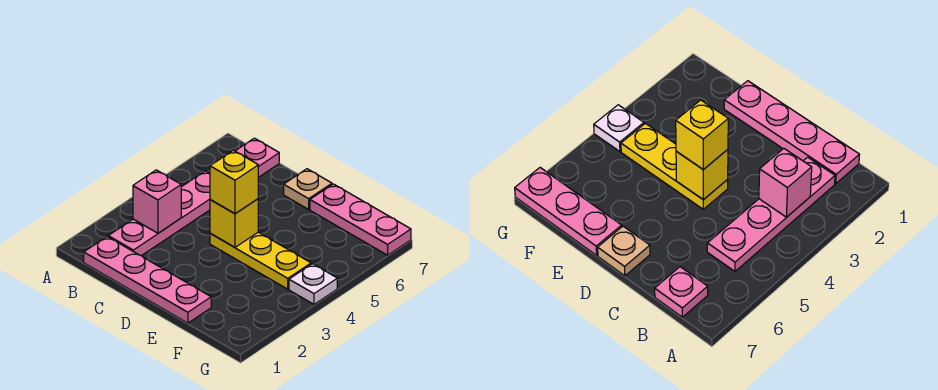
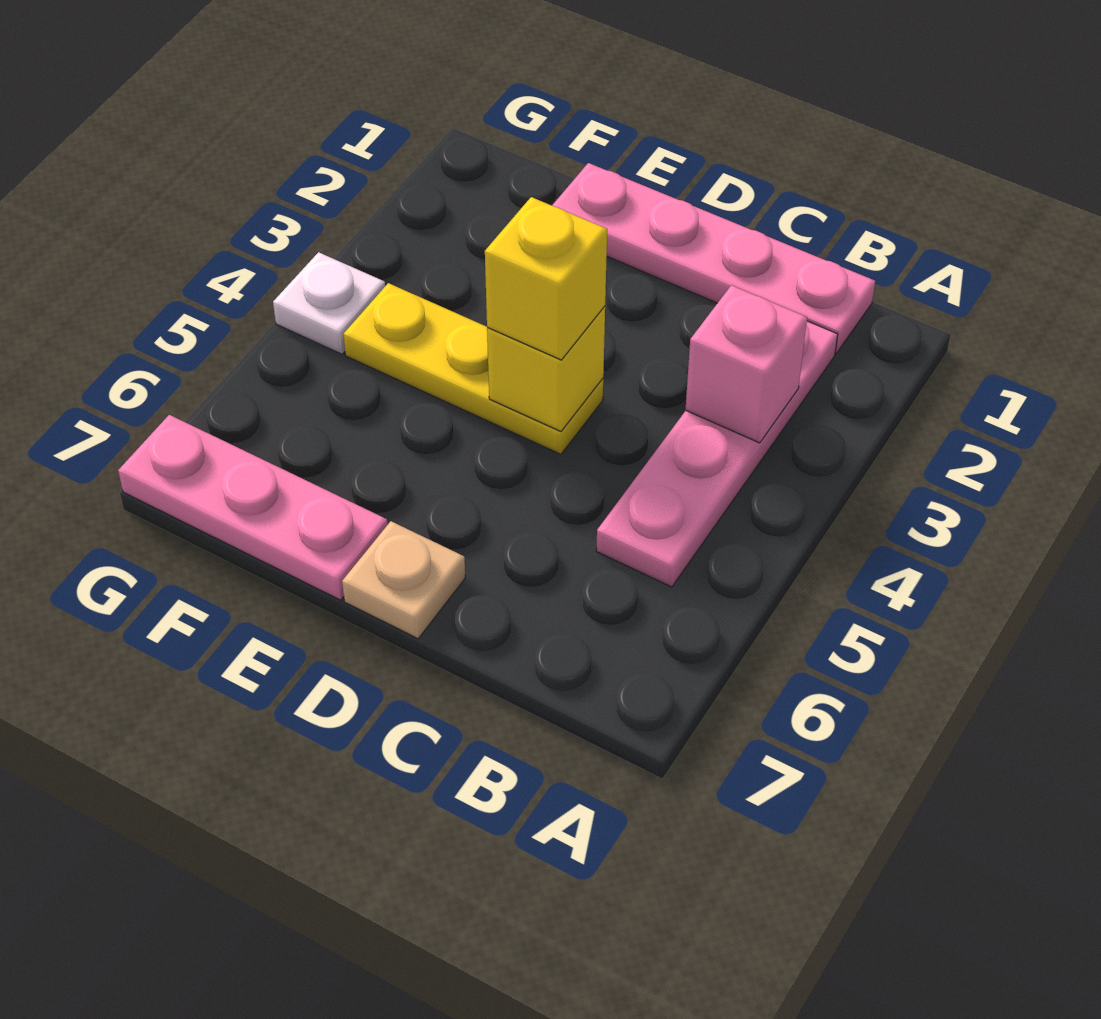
pink 1x1 plate [236,138,279,177] -> none

